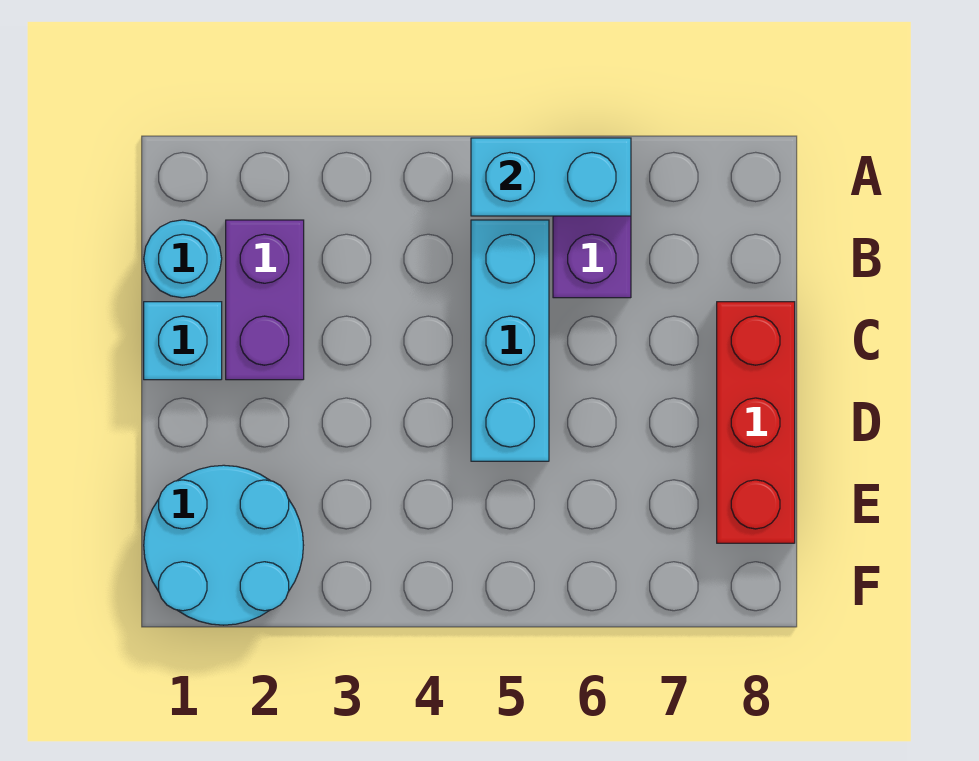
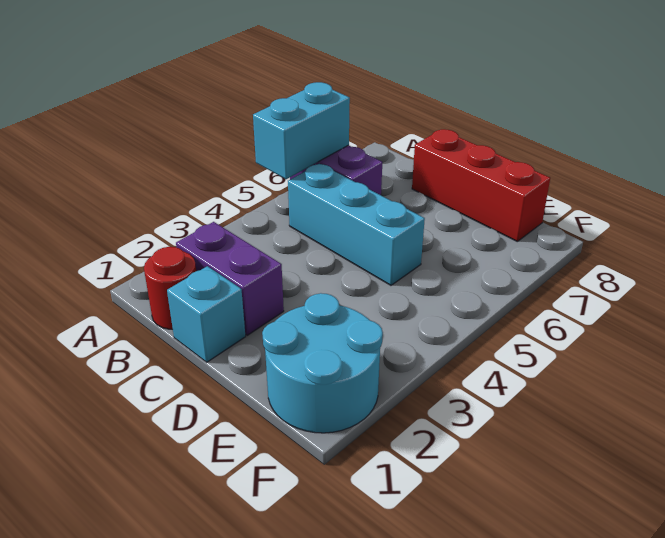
cyan 1x1 round brick [144,220,222,298] -> red 1x1 round brick [144,247,196,329]

